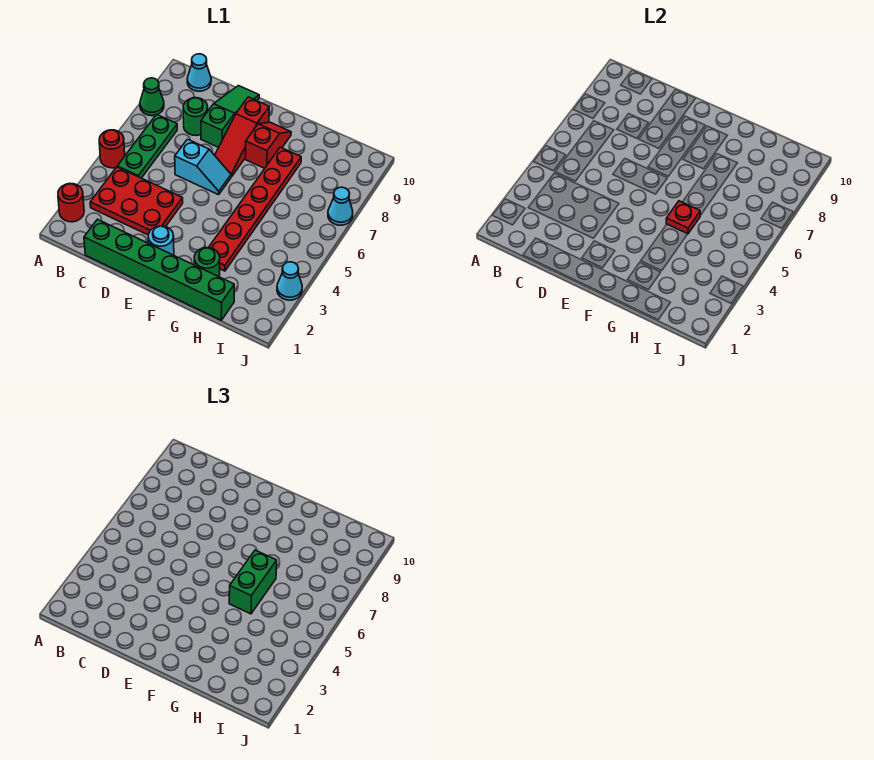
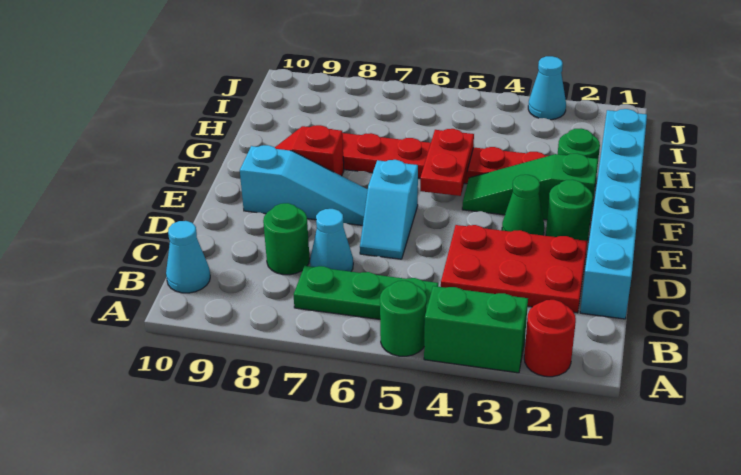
red 1x1 round brick [99,130,125,168] -> green 1x1 round brick [380,281,427,356]
green 1x1 cone [140,78,164,116] -> green 1x1 cone moved to [502,175,544,235]
red 2x3 plate [90,167,183,235] -> red 2x3 plate turned to [441,225,587,313]
green 1x6 brick [84,219,234,320] -> cyan 1x6 brick [580,109,647,319]
cyan 1x2 slope [175,139,231,195] -> cyan 1x2 slope turned to [360,160,418,259]
green 1x3 slope [201,86,259,147] -> green 1x3 slope moved to [462,154,598,220]
cyan 1x1 round brick [148,226,174,255] -> green 1x1 round brick [546,180,593,241]
red 1x3 slope [215,97,269,177] -> cyan 1x3 slope [240,145,368,225]
red 1x1 plate [666,201,700,234] -> red 1x2 plate [420,129,474,196]
green 1x2 brick [229,550,277,614] -> green 1x2 brick moved to [424,286,528,373]
cyan 1x1 cone [328,187,353,225] -> cyan 1x1 cone moved to [310,209,353,272]

